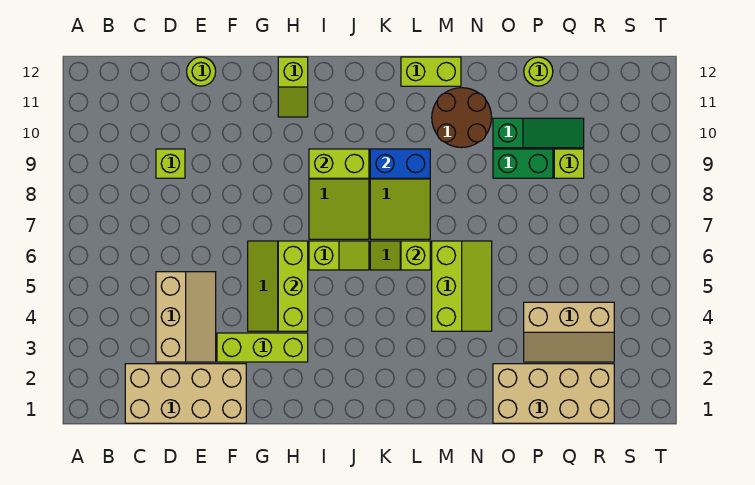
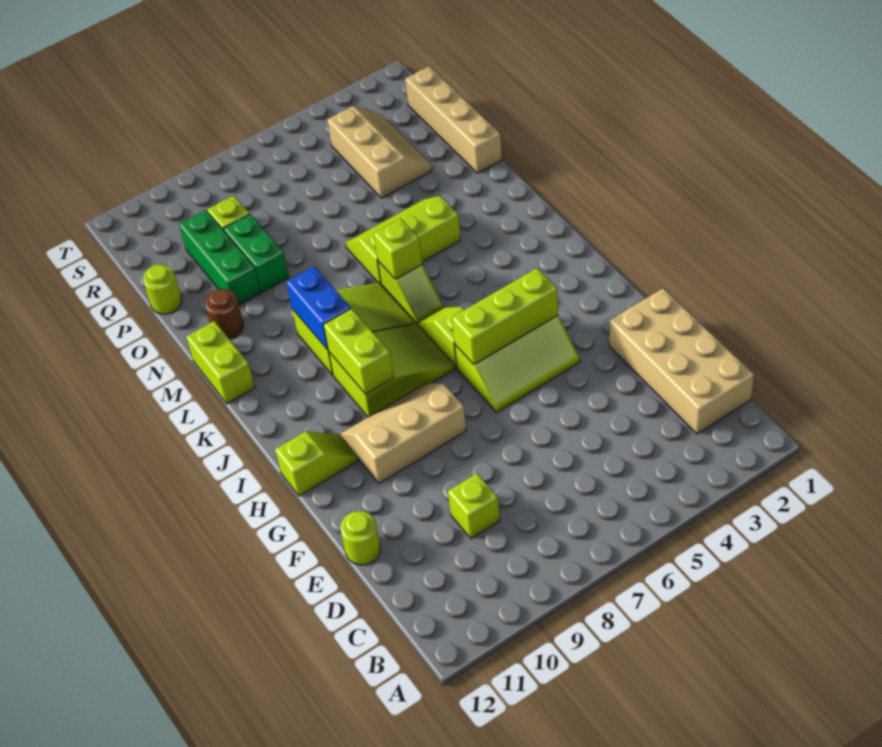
tan 2x3 slope [156,272,216,362] -> tan 2x3 slope moved to [341,383,466,484]
lime 1x3 brick [217,333,308,362] -> none
brown 2x2 round brick [432,88,492,148] -> brown 1x1 round brick [205,289,243,339]
tan 2x4 brick [493,364,614,423] -> tan 1x4 brick [405,66,502,173]
green 1x3 slope [493,118,584,148] -> green 1x3 brick [179,210,261,305]

